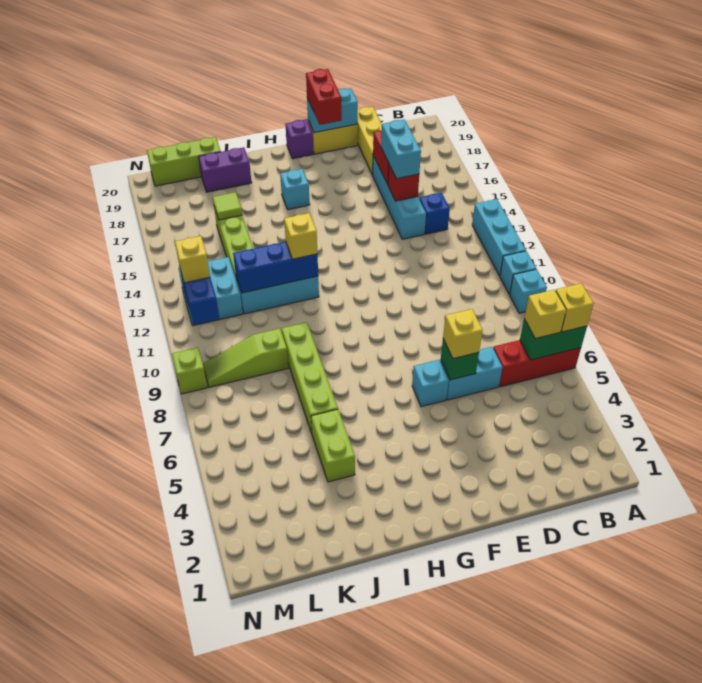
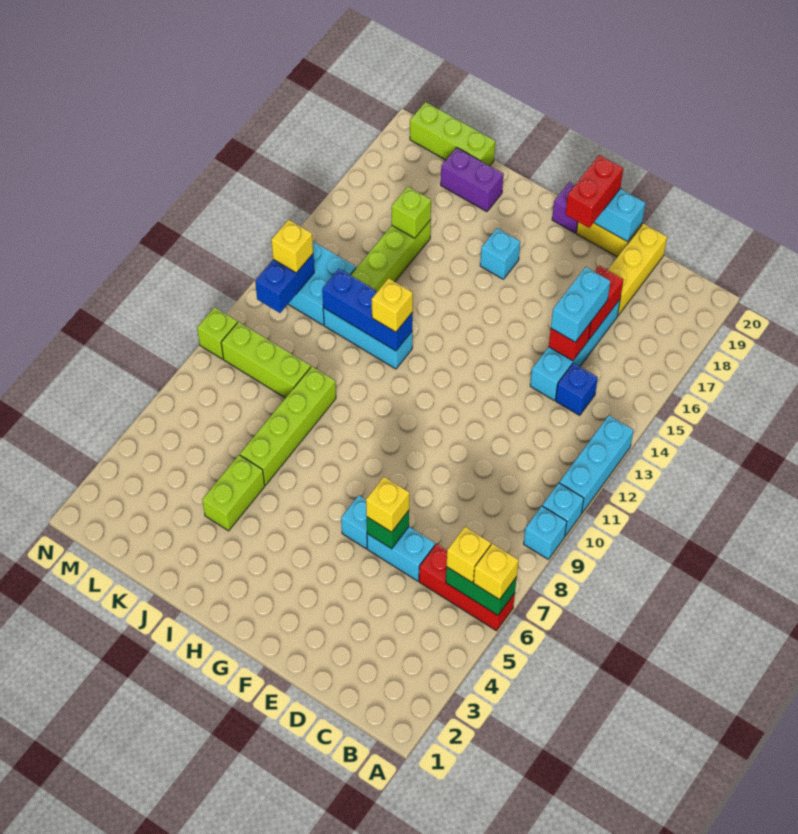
lime 1x3 slope [203,329,288,387] -> lime 1x3 brick [221,322,311,398]
lime 1x1 tile [213,192,242,220] -> lime 1x1 brick [392,187,431,238]

